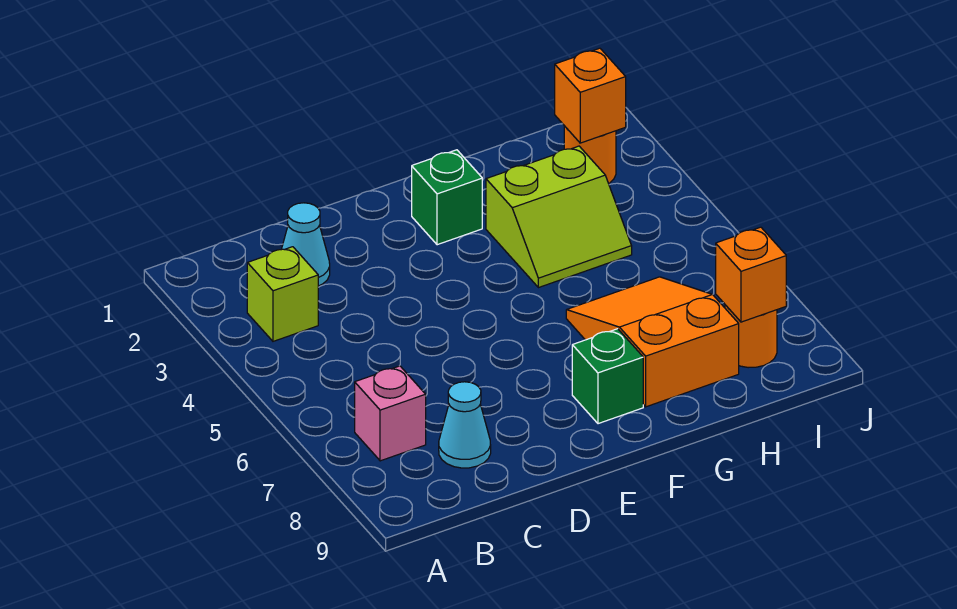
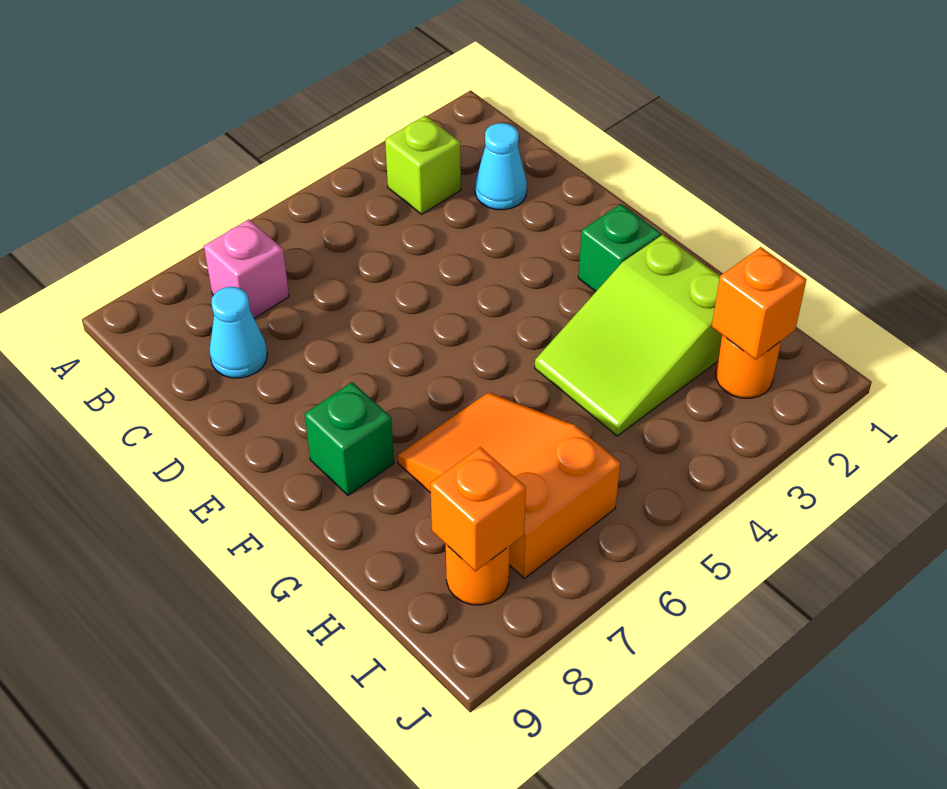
lime 2x2 slope [486,146,632,288] -> lime 2x3 slope [535,235,722,436]
orange 2x3 slope [566,277,739,407] -> orange 2x3 slope turned to [398,392,620,578]

